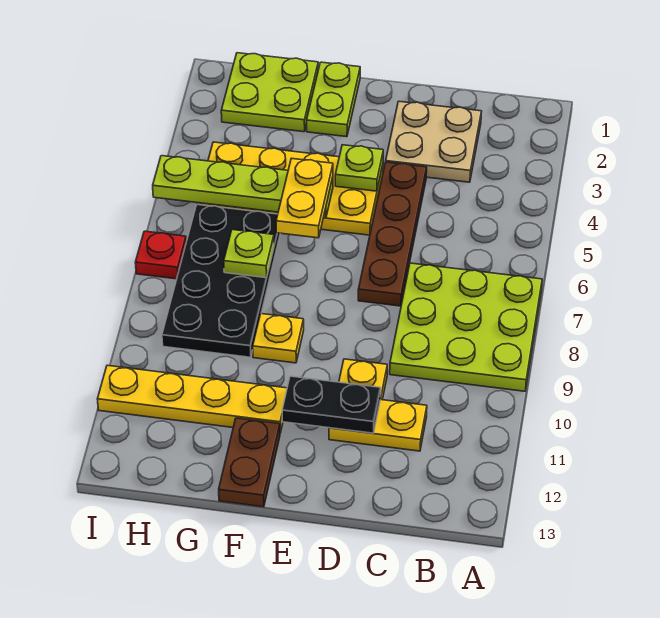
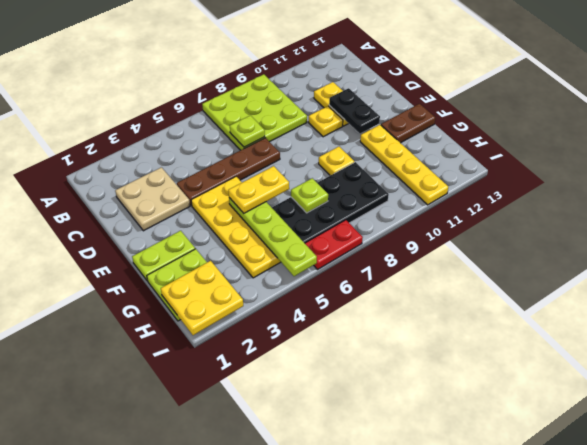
lime 1x1 plate [335,145,383,191] -> lime 1x1 plate moved to [230,115,265,147]
none -> yellow 2x2 plate [161,261,243,335]
red 1x1 plate [135,231,186,279] -> red 1x2 plate [305,220,363,269]

